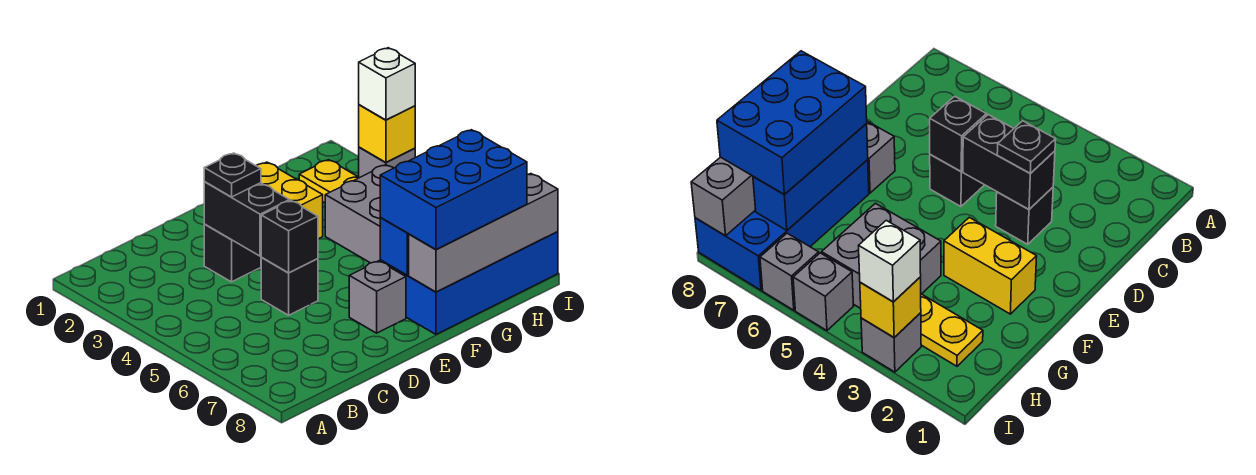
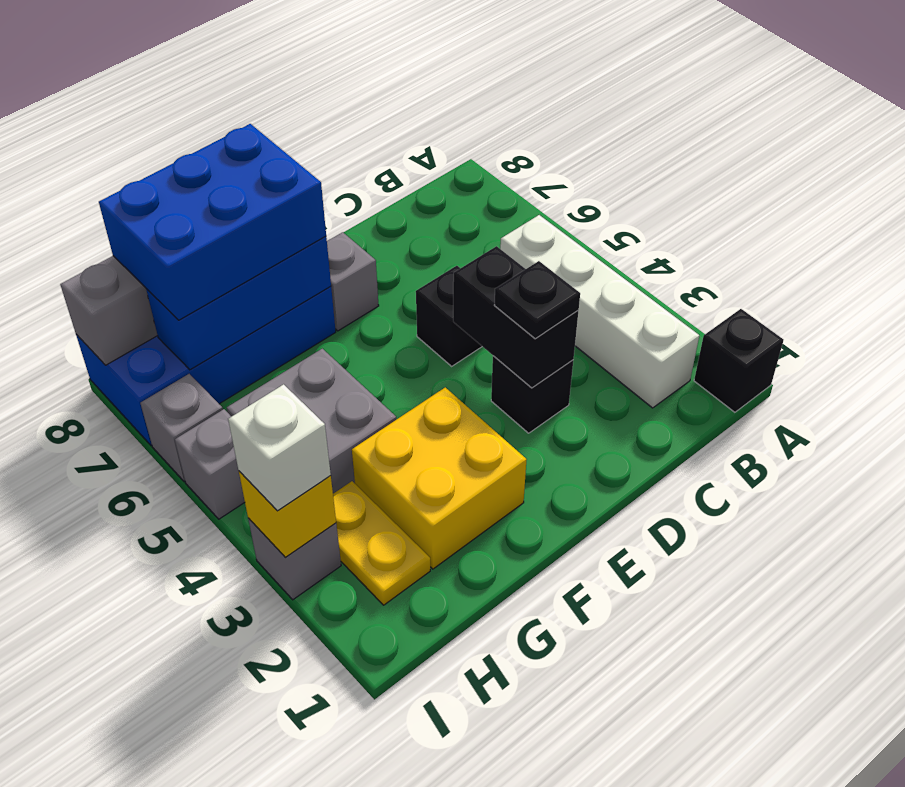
none -> white 1x4 brick [500,215,699,408]
black 1x1 brick [261,200,318,273] -> black 1x1 brick moved to [694,309,784,412]
yellow 1x2 brick [256,162,323,239] -> yellow 2x2 brick [352,387,527,569]

